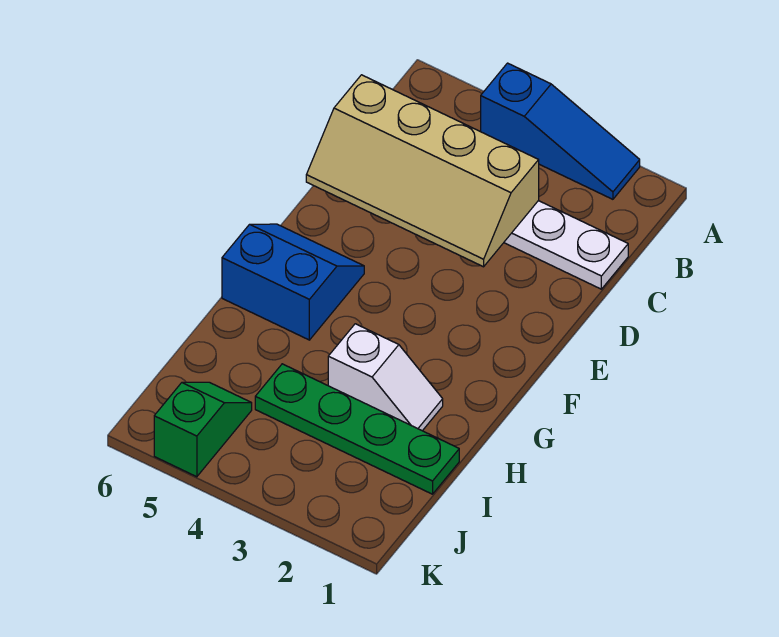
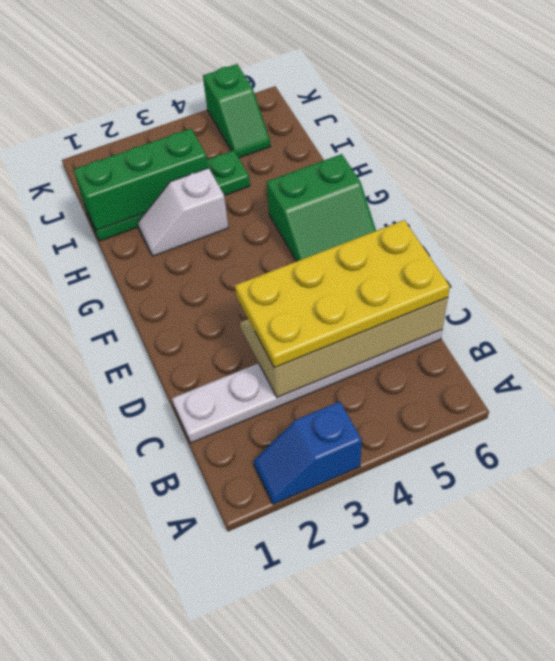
blue 1x3 slope [481,63,640,199] -> blue 1x2 slope [254,402,362,504]
none -> yellow 2x4 plate [235,220,450,368]
blue 2x2 slope [222,224,364,340] -> green 2x2 slope [267,154,376,261]
none -> green 1x3 brick [74,129,208,231]

